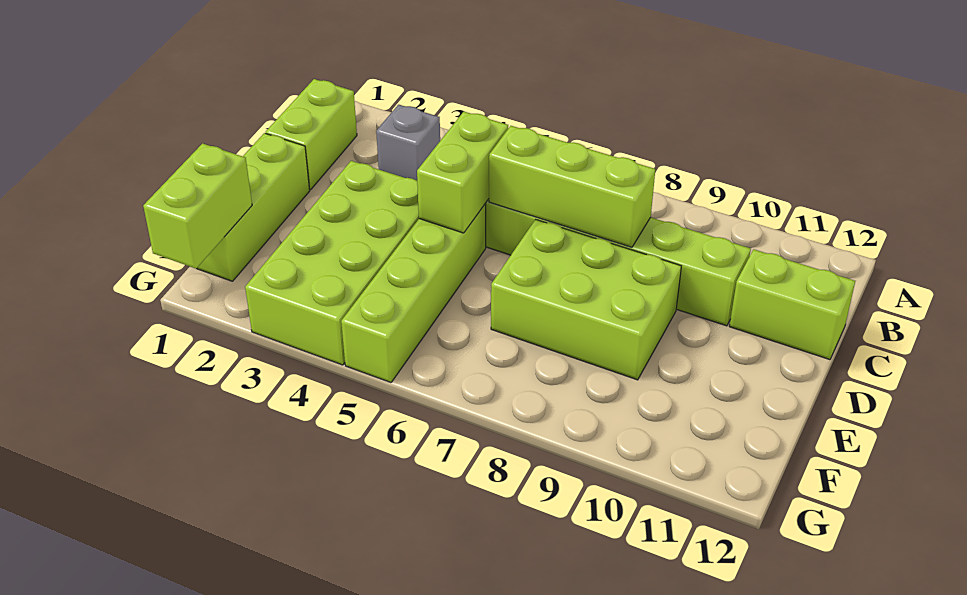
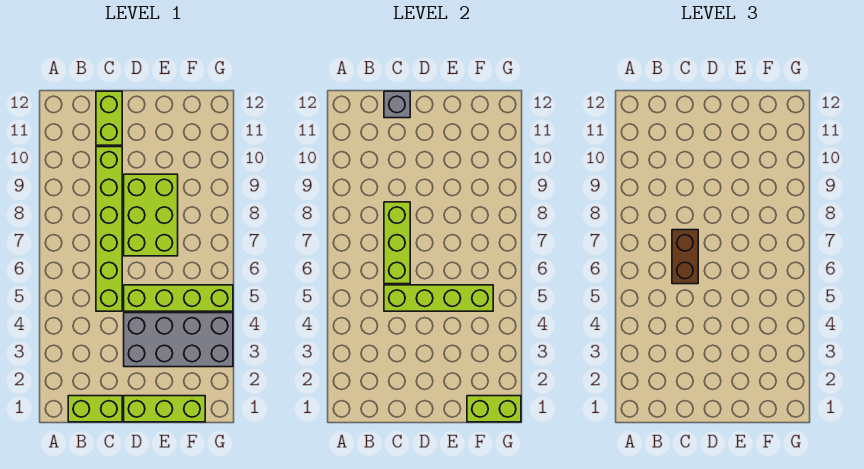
grey 1x1 brick [376,105,440,180] -> grey 1x1 brick moved to [384,91,410,118]
lime 1x2 brick [417,112,508,233] -> lime 1x4 brick [384,285,493,311]
none -> brown 1x2 brick [672,230,698,284]
lime 2x4 brick [245,161,419,365] -> grey 2x4 brick [124,313,233,367]

